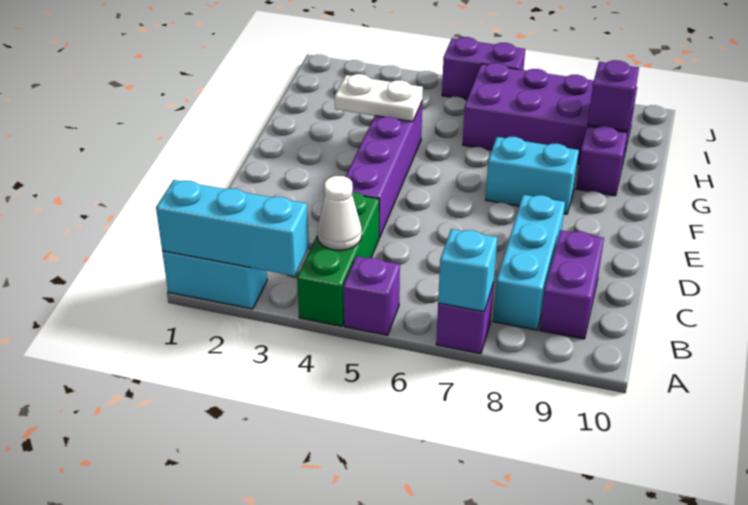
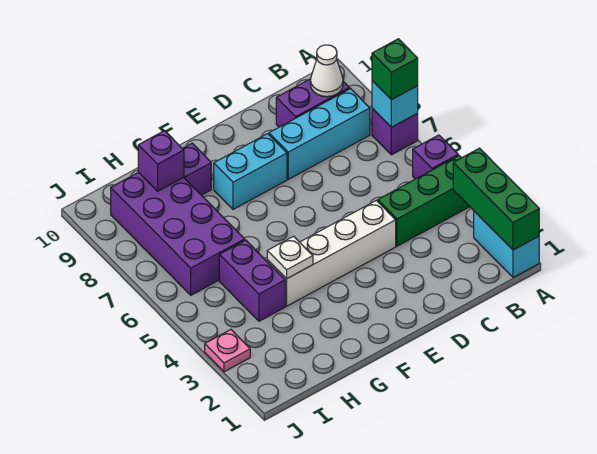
cyan 1x3 brick [156,180,309,276] -> green 1x3 brick [453,148,539,250]
none -> green 1x1 brick [372,39,418,100]
white 1x1 cone [317,176,362,250] -> white 1x1 cone moved to [310,45,343,97]
purple 1x4 brick [345,102,422,238] -> white 1x4 brick [267,200,396,306]
cyan 1x2 brick [486,137,579,214] -> cyan 1x2 brick turned to [214,134,287,209]
white 1x2 plate [335,74,423,122] -> white 1x1 plate [267,236,313,279]
none -> pink 1x1 plate [205,330,250,372]
purple 1x2 brick [442,37,525,100] -> purple 1x2 brick moved to [219,240,285,321]

